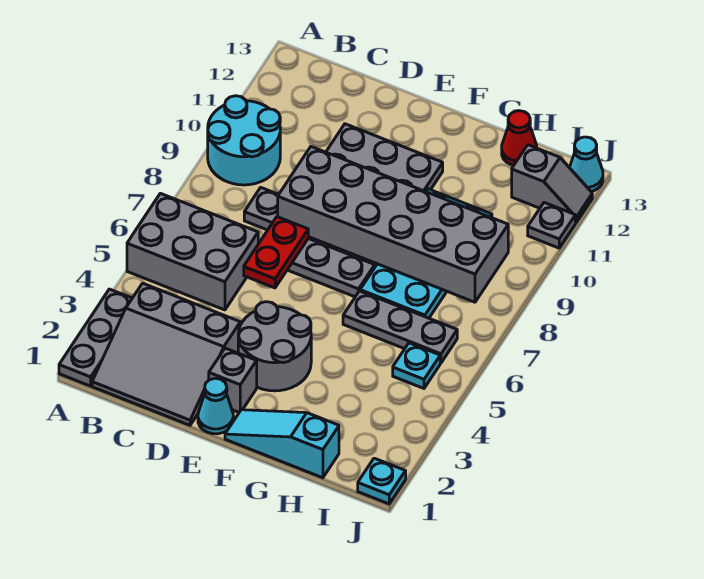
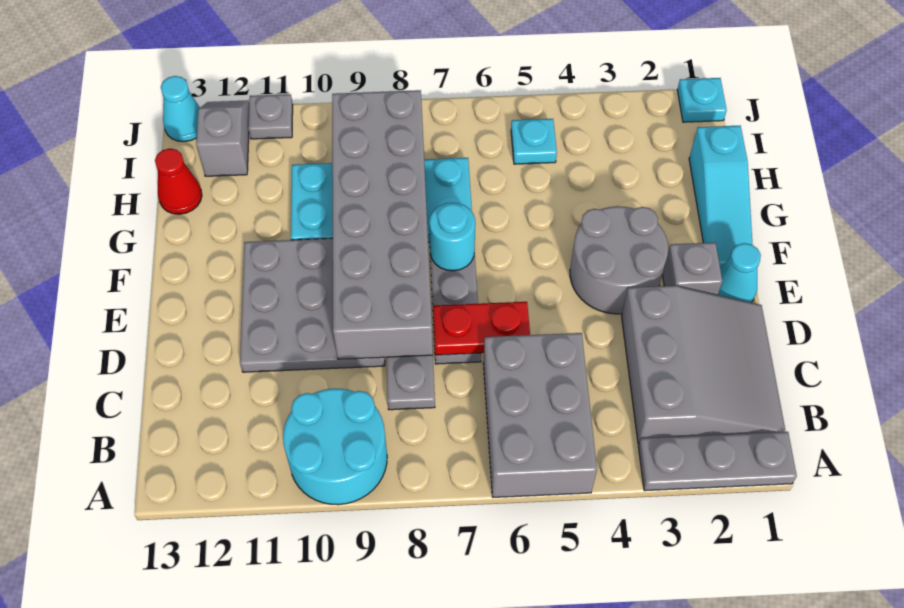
none -> cyan 1x1 round brick [429,203,475,271]
grey 1x3 plate [343,291,457,363] -> none

